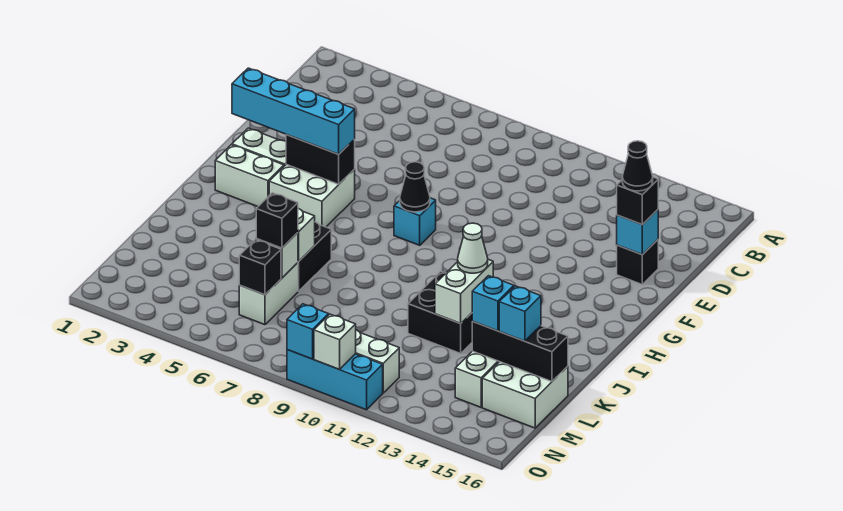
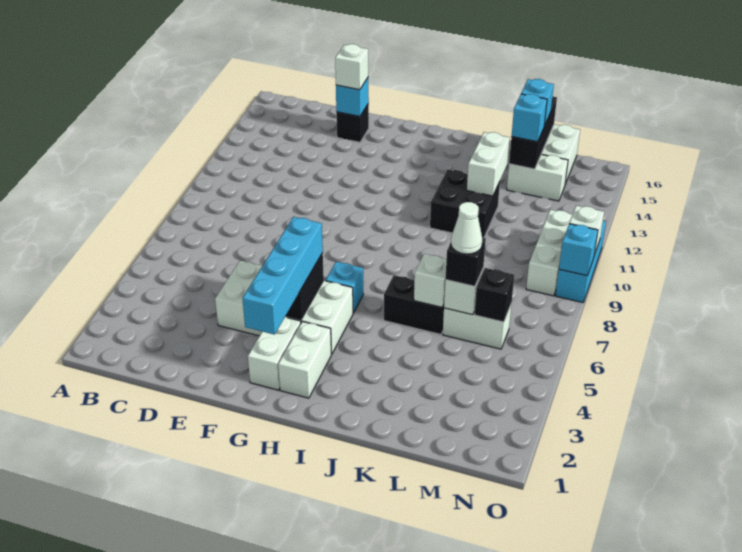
black 1x1 brick [617,177,658,225] -> white 1x1 brick [335,44,368,90]
black 1x1 cone [622,141,653,191] -> none
white 2x2 brick [269,164,355,227] -> white 2x4 brick [215,261,353,354]
cyan 1x1 brick [394,198,436,245] -> cyan 1x1 brick moved to [326,262,363,313]
black 1x1 cone [400,162,430,212] -> none
white 1x2 brick [435,259,493,324] -> white 1x2 brick turned to [467,132,510,196]
white 1x1 cone [458,223,488,273] -> white 1x1 cone moved to [451,202,482,254]

